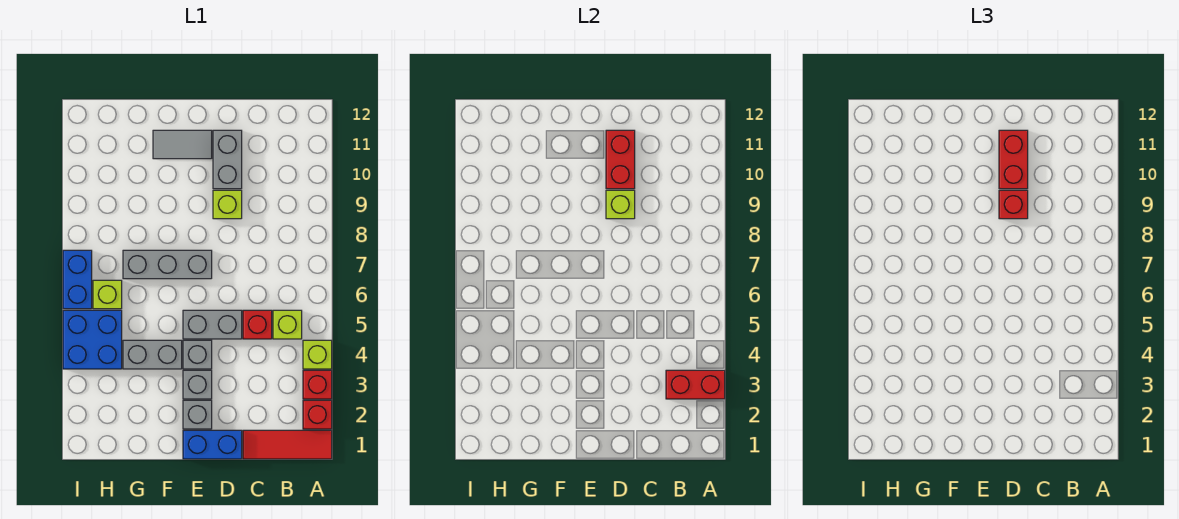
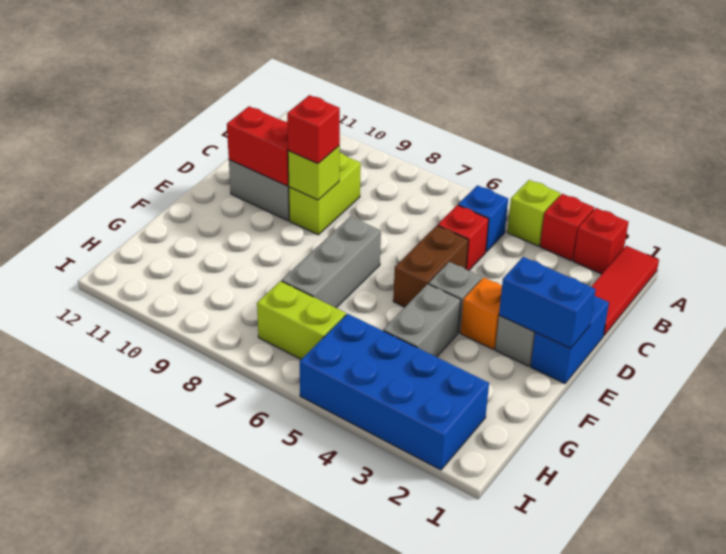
red 1x2 brick [666,370,725,399] -> none
lime 1x1 brick [273,310,302,339] -> blue 1x1 brick [458,185,508,252]
grey 1x2 brick [183,310,242,339] -> brown 1x2 brick [393,225,468,307]
lime 1x1 brick [213,190,242,219] -> lime 1x2 brick [289,153,361,235]
red 1x2 brick [999,130,1028,189] -> none
grey 1x1 brick [183,370,212,399] -> orange 1x1 brick [460,278,502,349]
grey 1x2 tile [153,130,212,159] -> none
blue 2x2 brick [63,310,122,369] -> blue 2x4 brick [300,314,489,470]
lime 1x1 brick [93,280,122,309] -> lime 1x2 brick [257,281,346,359]
blue 1x2 brick [63,250,92,309] -> blue 1x2 brick moved to [499,257,596,349]

